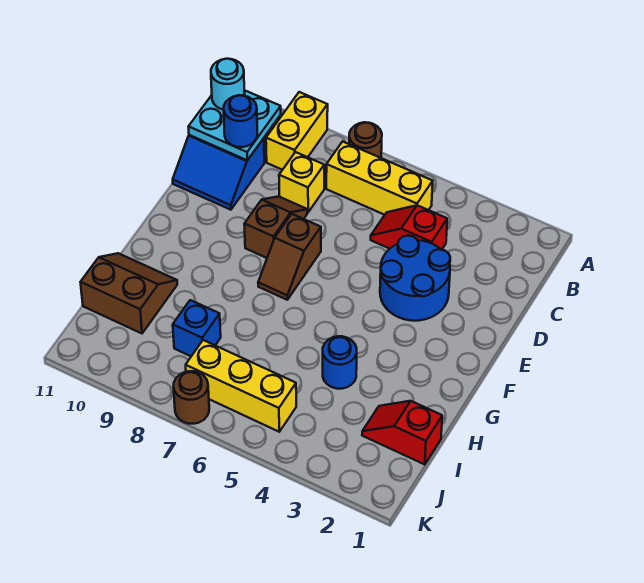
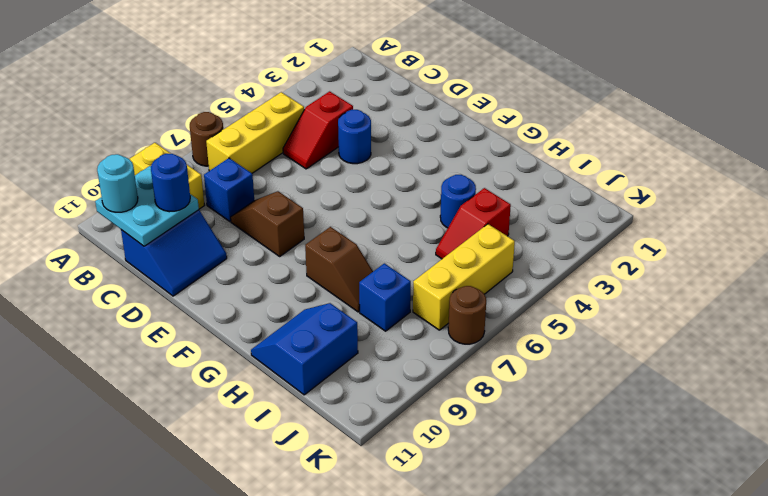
yellow 1x1 brick [279,152,324,212] -> blue 1x1 brick [204,158,254,221]
blue 2x2 round brick [380,236,450,321] -> blue 1x1 round brick [338,110,371,164]
brown 1x2 slope [258,214,321,300] -> brown 1x2 slope moved to [305,227,373,312]
brown 2x2 slope [80,253,177,333] -> blue 2x2 slope [251,303,358,395]
red 1x2 slope [362,401,442,465] -> red 1x2 slope moved to [436,188,511,259]

